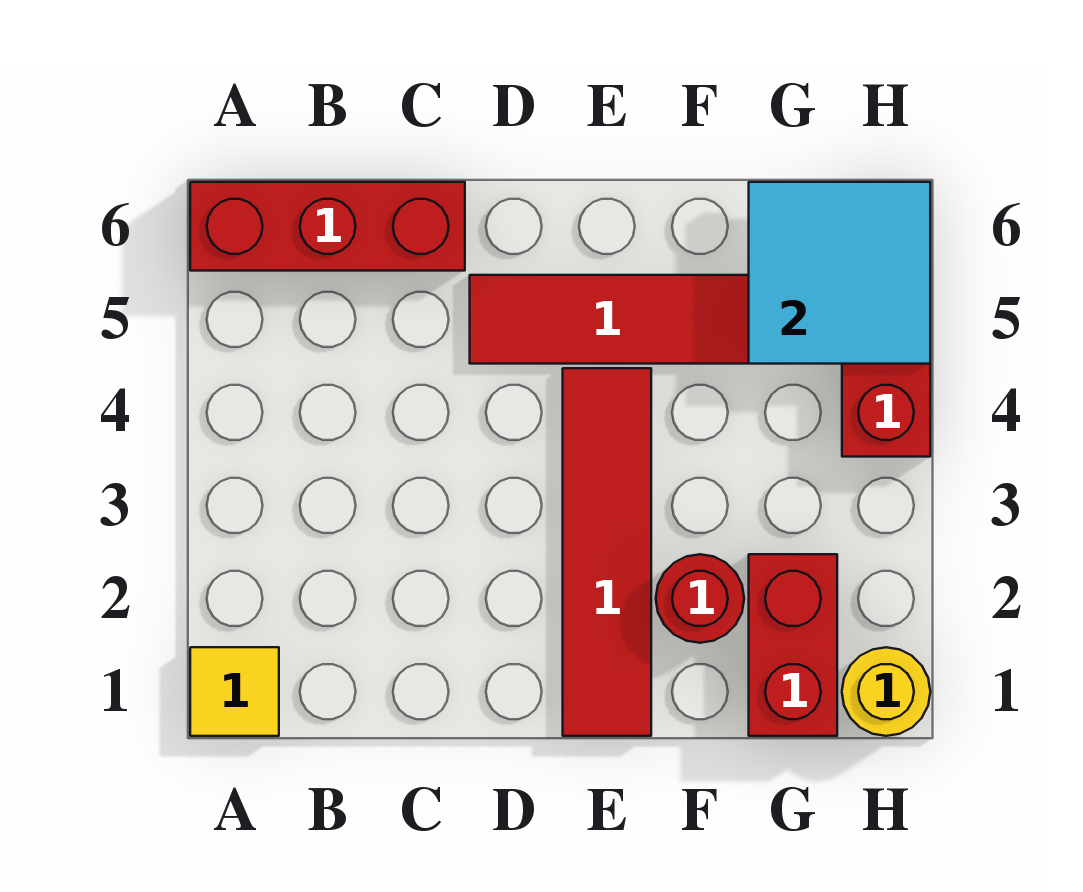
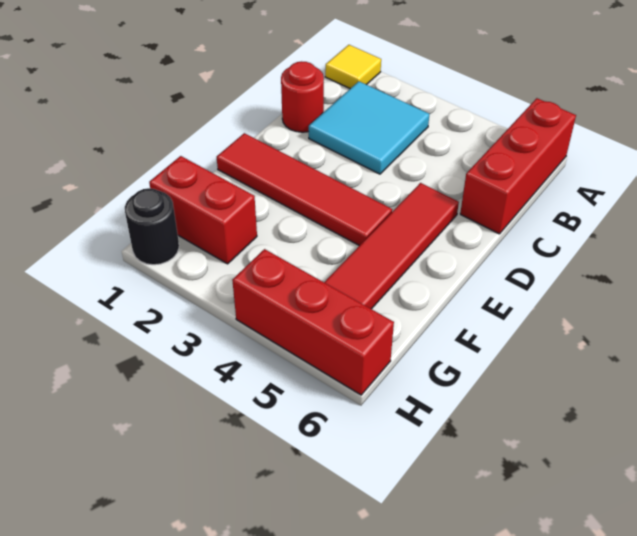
red 1x1 round brick [656,554,744,643] -> red 1x1 round brick moved to [281,61,324,132]
cyan 2x2 tile [749,182,930,364] -> cyan 2x2 tile moved to [309,81,429,174]
yellow 1x1 round brick [842,647,930,736] -> black 1x1 round brick [125,188,179,265]

